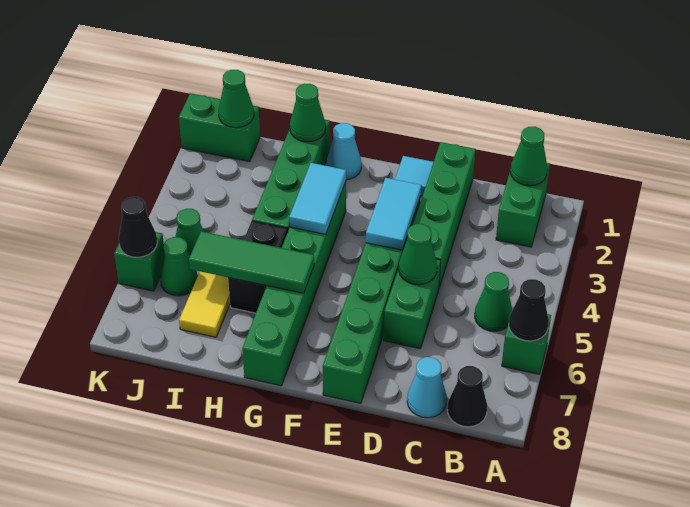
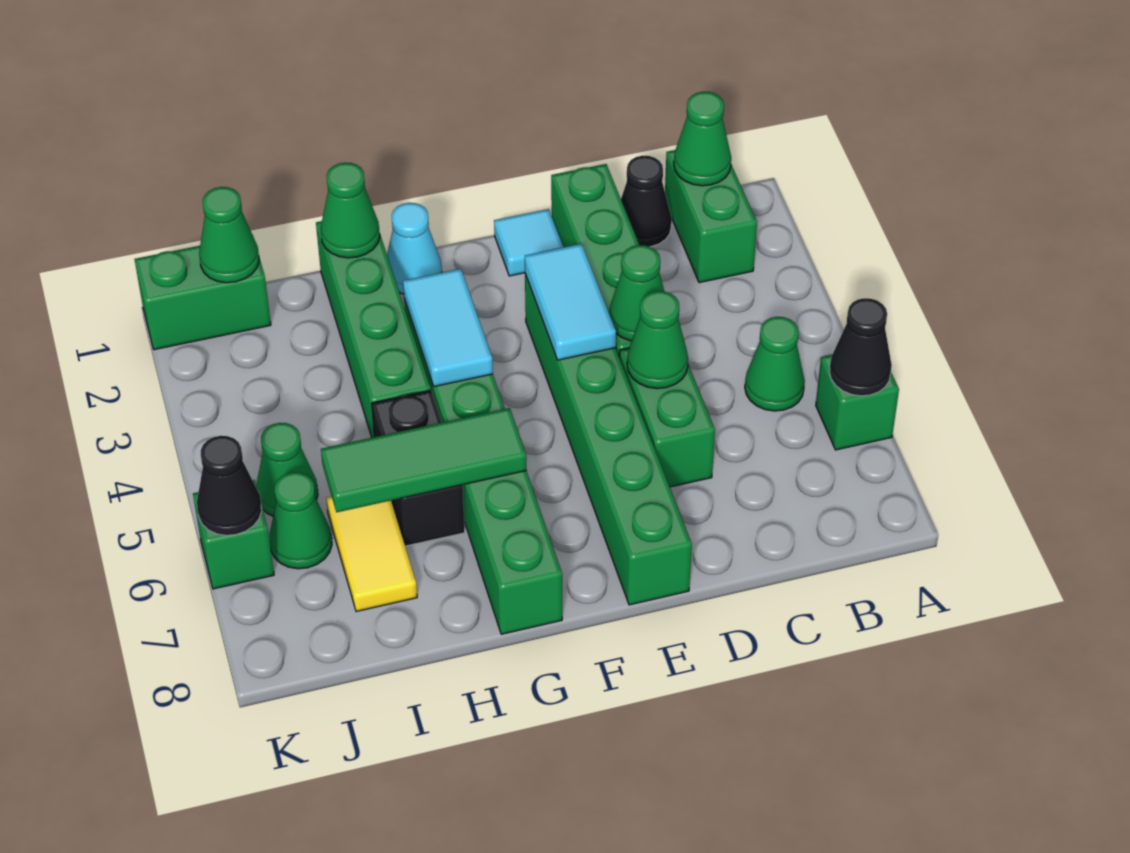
black 1x1 cone [448,366,487,427] -> black 1x1 cone moved to [621,156,672,247]
cyan 1x1 cone [407,357,447,418] -> none
none -> green 1x1 cone [609,245,664,341]

